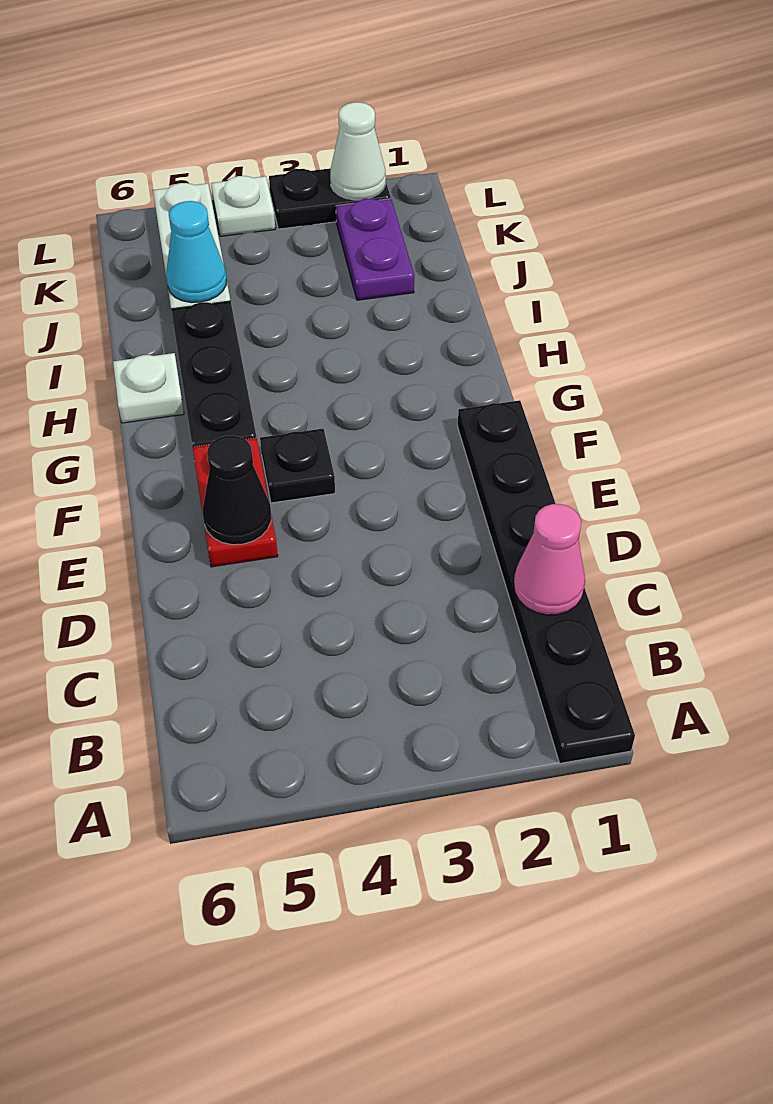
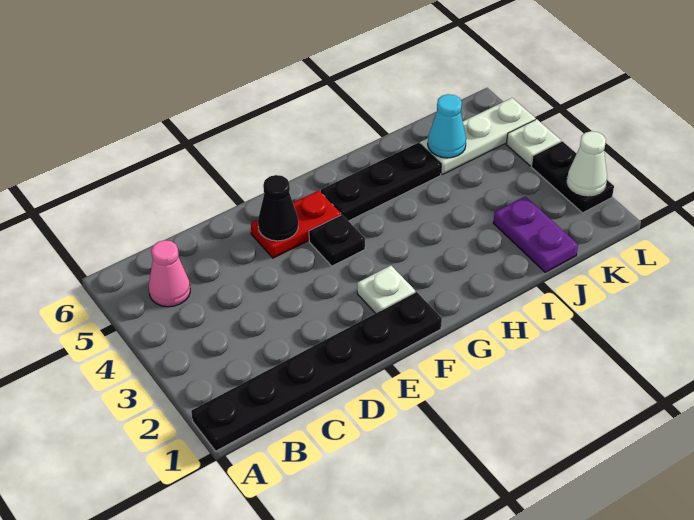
pink 1x1 cone [514,504,585,615] -> pink 1x1 cone moved to [149,240,190,307]
white 1x1 plate [113,353,184,423] -> white 1x1 plate moved to [357,266,415,314]
purple 1x2 plate [336,199,414,300] -> purple 1x2 plate turned to [493,196,578,272]

